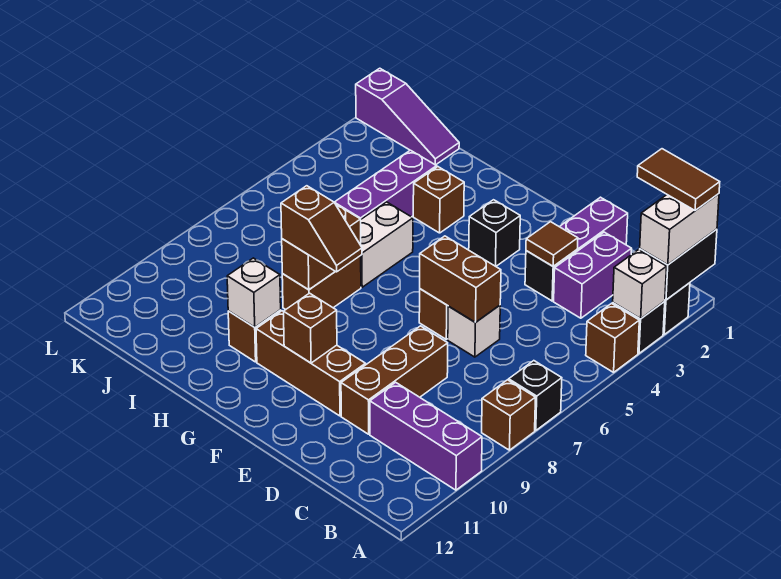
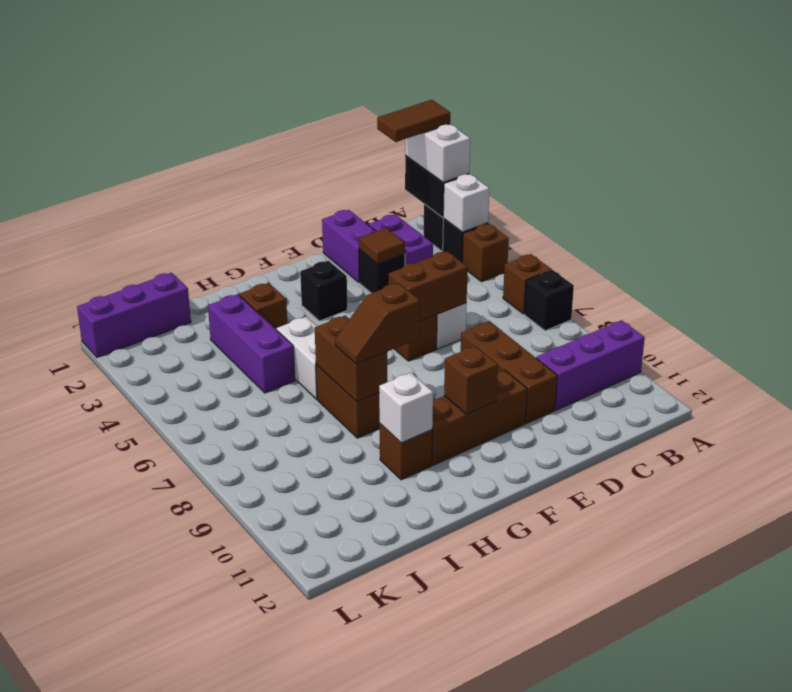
brown 1x1 brick [482,380,536,450] -> brown 1x1 brick moved to [503,254,552,314]
brown 1x2 slope [281,186,362,272] -> brown 1x2 slope turned to [335,283,420,364]
purple 1x3 slope [356,68,459,165] -> purple 1x3 brick [77,273,191,357]

